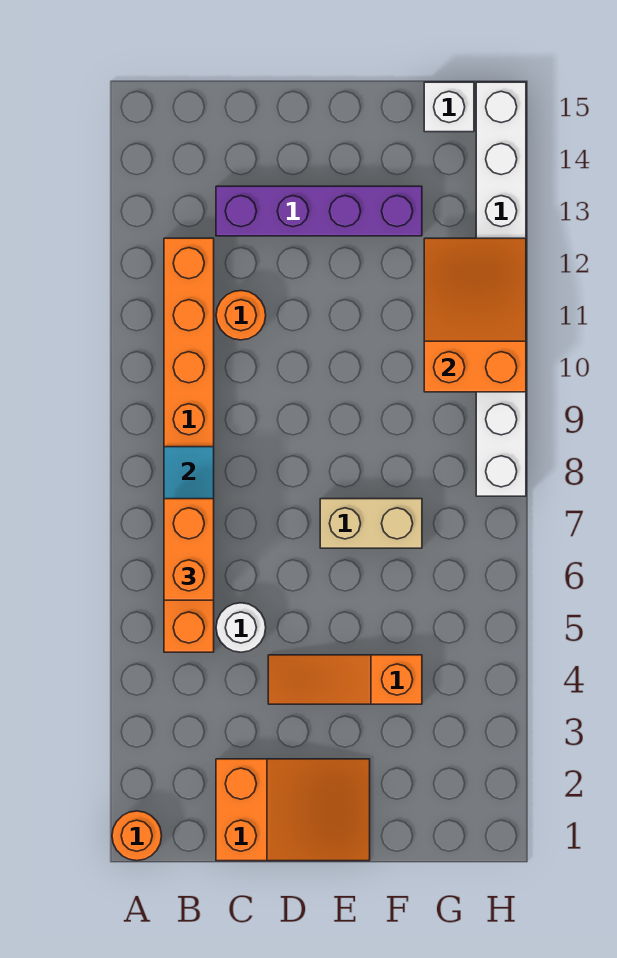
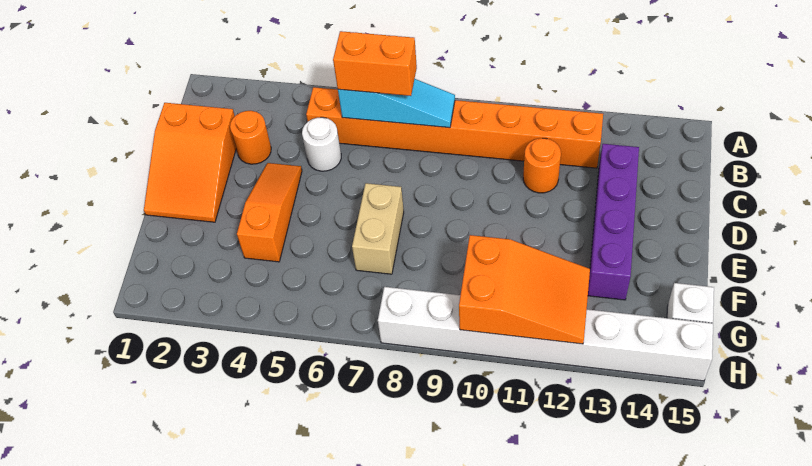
orange 1x1 round brick [112,811,162,861] -> orange 1x1 round brick moved to [230,111,271,164]

